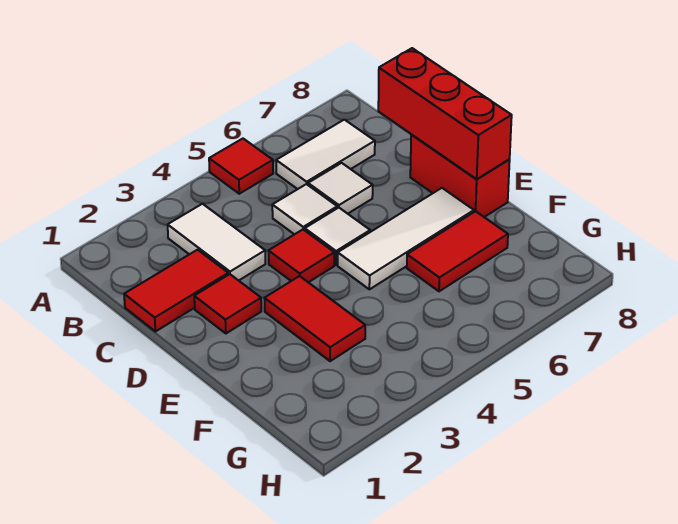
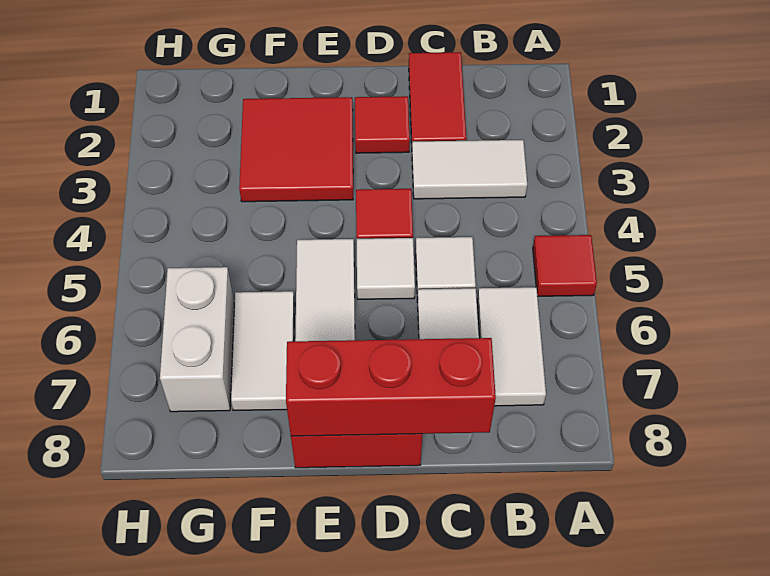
red 1x2 tile [264,276,365,361] -> red 2x2 tile [239,97,353,202]
red 1x2 tile [407,211,508,291] -> white 1x2 tile [231,291,295,411]
none -> white 1x2 brick [160,267,234,412]

